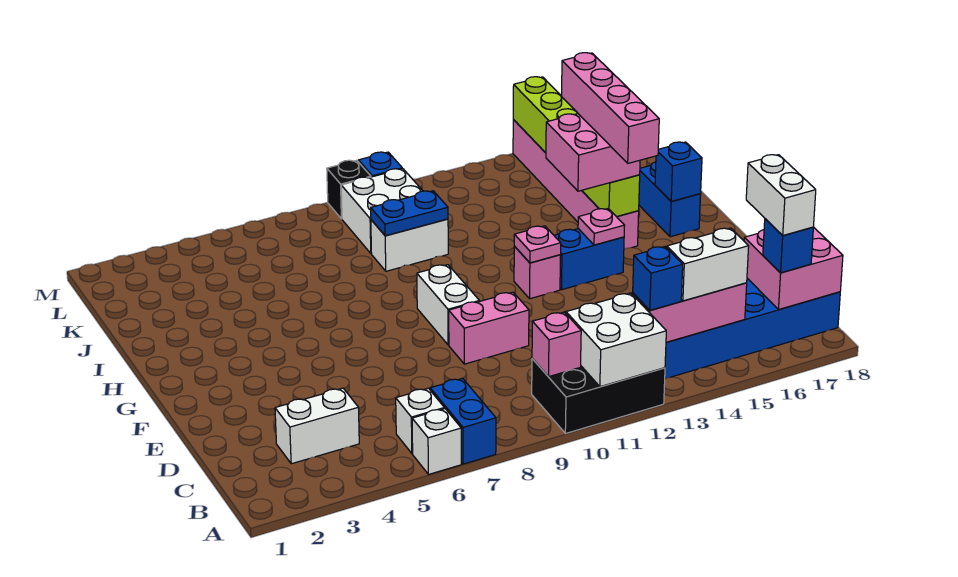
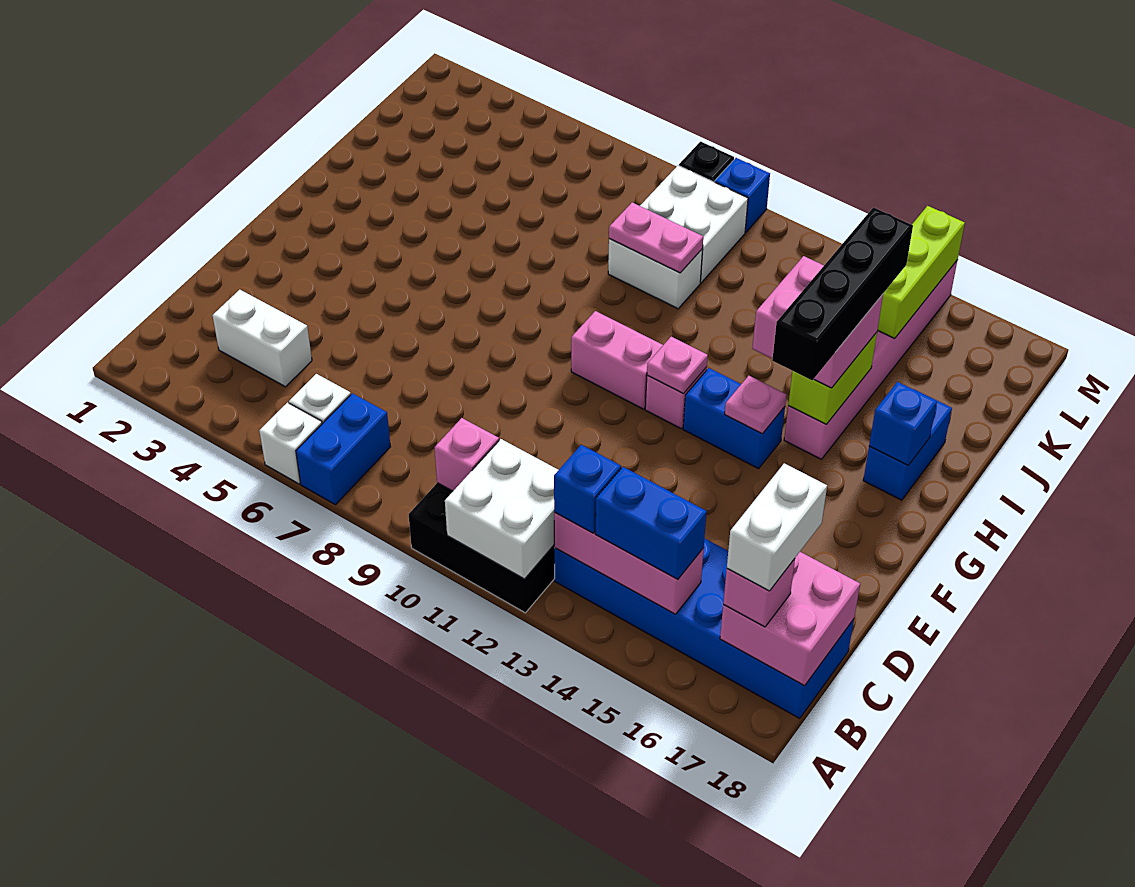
white 1x2 brick [667,228,749,301] -> blue 1x2 brick [595,467,707,579]
blue 1x1 brick [763,219,813,273] -> pink 1x1 brick [723,559,795,627]
pink 1x2 brick [449,292,529,364] -> pink 1x2 brick moved to [571,311,663,409]
white 1x2 brick [417,265,479,345] -> none
pink 1x4 brick [562,53,659,163] -> black 1x4 brick [772,207,913,380]
blue 1x2 plate [371,191,448,236] -> pink 1x2 plate [609,202,703,273]

